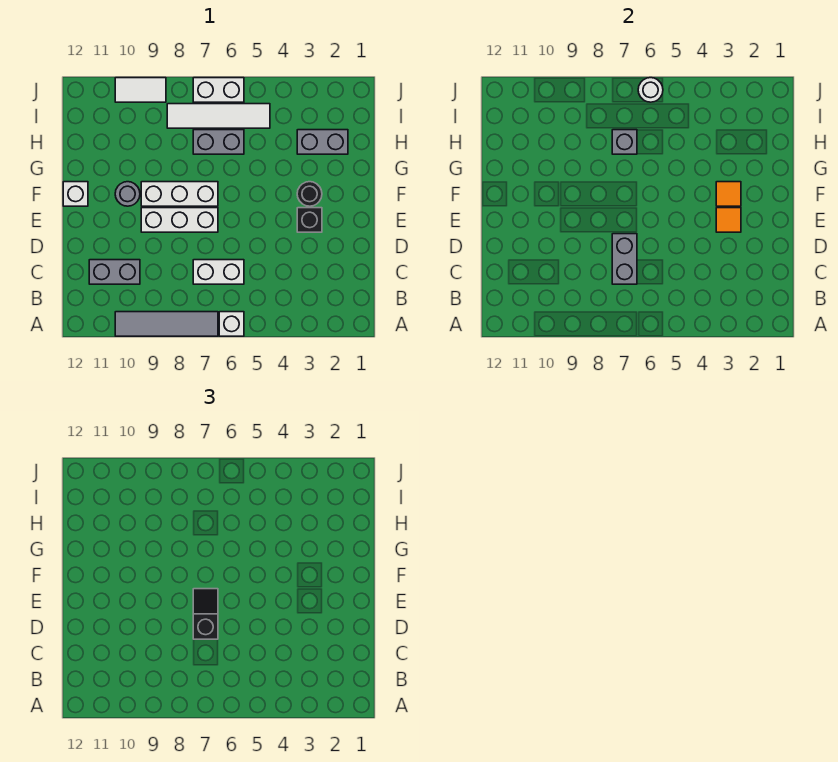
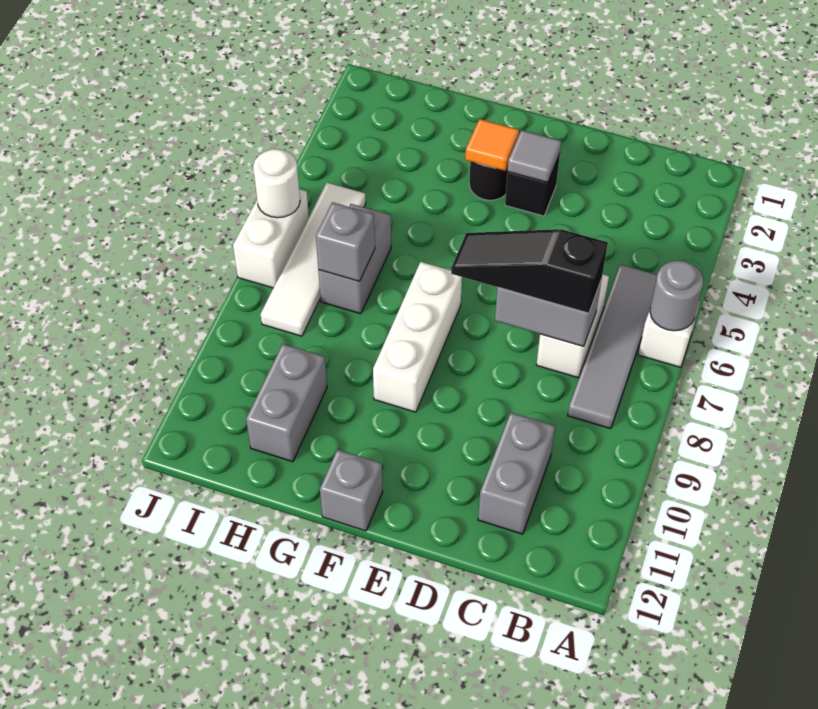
grey 1x4 tile [115,312,218,336] -> grey 1x4 tile moved to [568,264,657,429]
black 1x2 slope [193,589,218,639] -> black 1x3 slope [451,229,608,313]
orange 1x1 tile [716,208,741,232] -> grey 1x1 tile [508,130,561,183]
white 1x3 brick [141,208,218,232] -> none
grey 1x1 round brick [115,182,140,206] -> grey 1x1 round brick moved to [650,260,704,331]
white 1x1 brick [63,182,88,206] -> grey 1x1 brick [320,449,383,531]
grey 1x2 brick [297,130,348,154] -> grey 1x2 brick moved to [246,344,327,462]
white 1x2 tile [115,78,166,102] -> none

